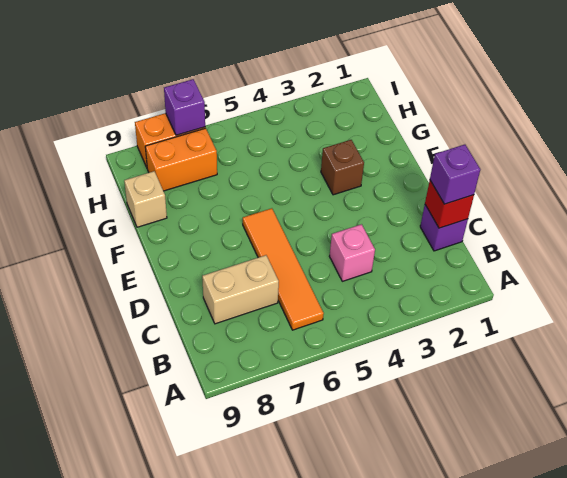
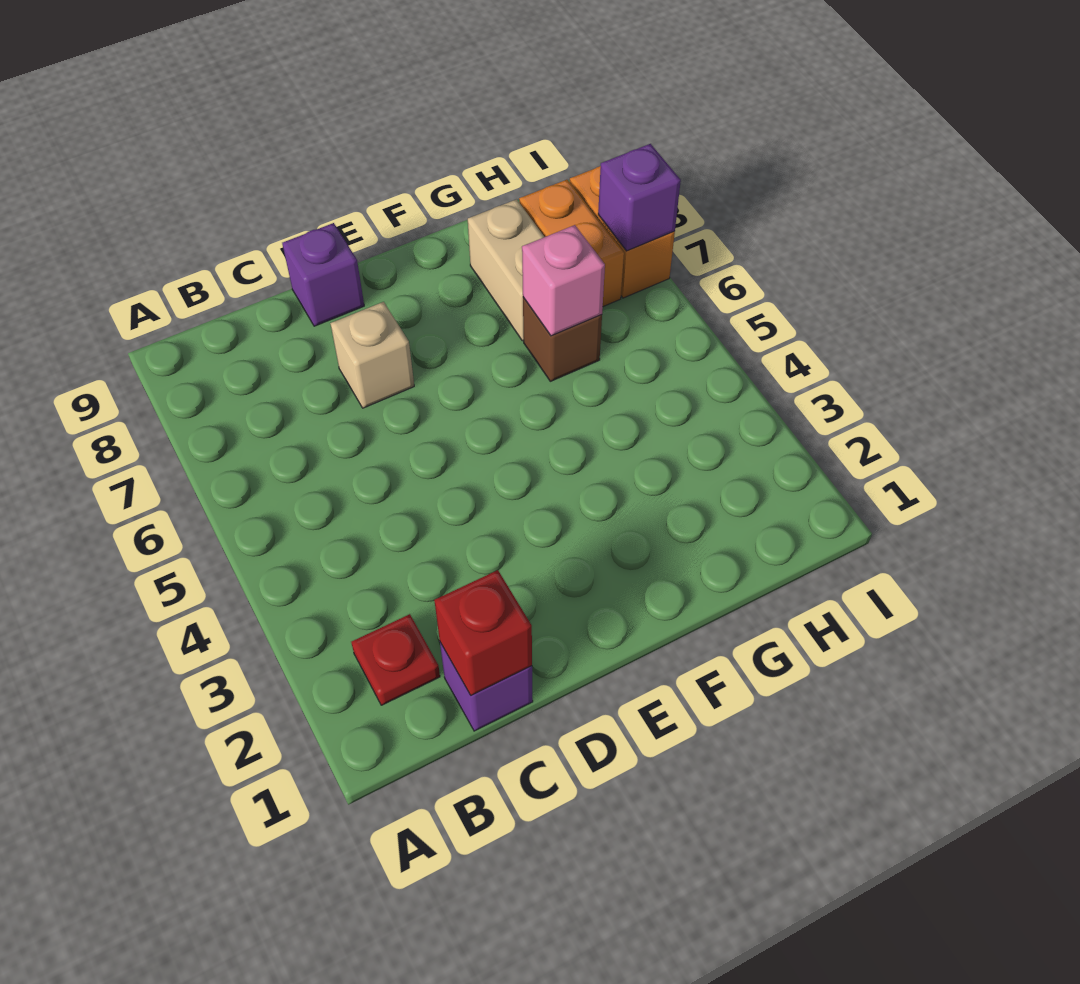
none -> red 1x1 plate [351,614,440,705]
orange 1x4 tile [243,208,324,330] -> none
purple 1x1 brick [430,145,480,204] -> purple 1x1 brick moved to [282,223,364,326]
pink 1x1 brick [329,224,375,281] -> pink 1x1 brick moved to [522,225,605,336]
tan 1x2 brick [202,255,279,324] -> tan 1x2 brick moved to [468,199,544,341]
brown 1x1 brick [321,140,364,195] -> brown 1x1 brick moved to [523,297,602,381]
tan 1x1 brick [124,171,167,227] -> tan 1x1 brick moved to [330,302,414,408]

